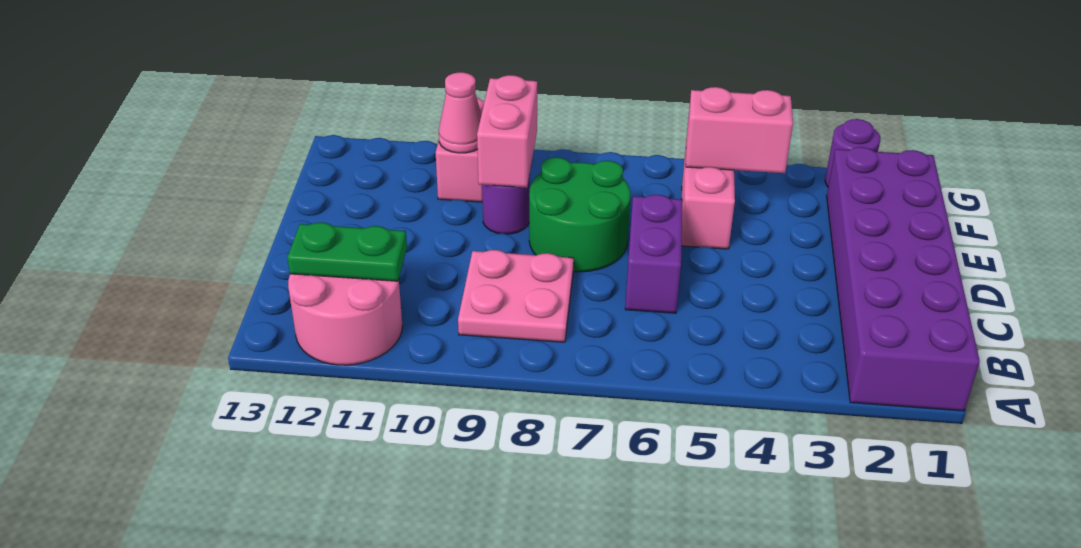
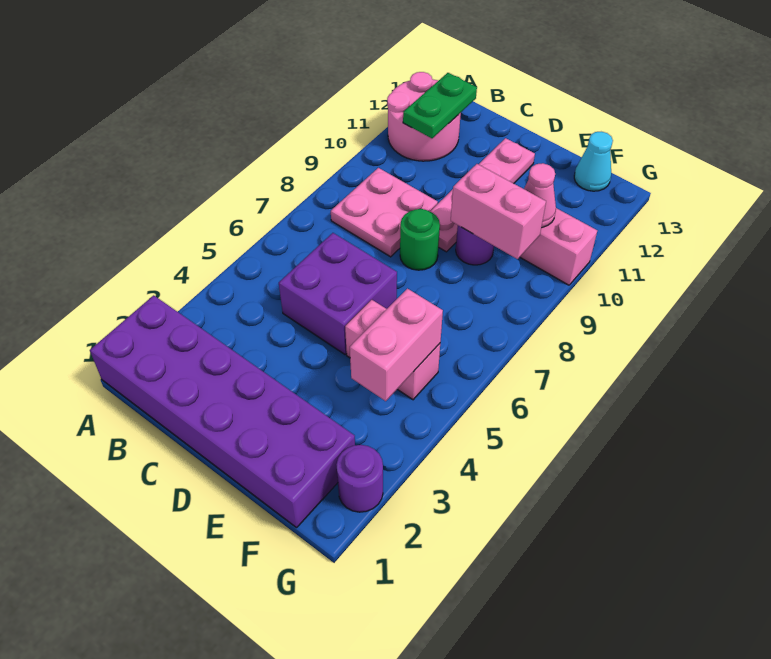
purple 1x2 brick [625,195,683,313] -> purple 2x2 brick [279,233,397,355]
green 2x2 round brick [529,158,630,272] -> green 1x1 round brick [400,209,440,270]
none -> pink 1x4 plate [430,138,535,252]
none -> cyan 1x1 cone [574,132,613,191]

